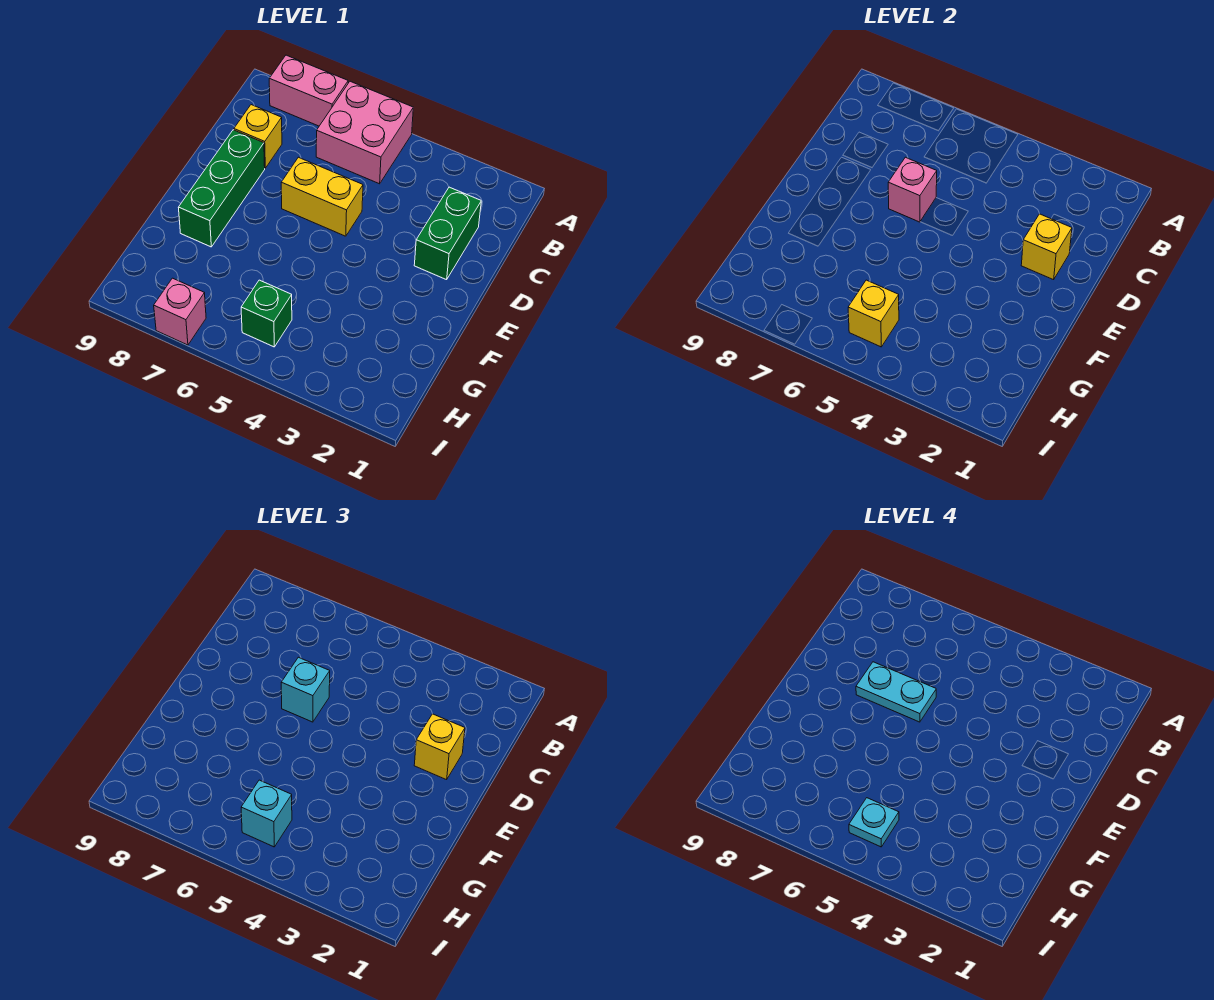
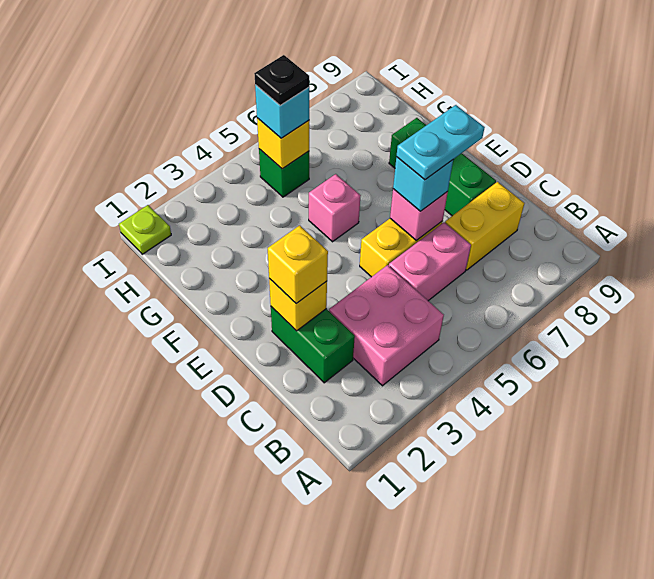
pink 2x2 brick [316,81,413,184] -> pink 2x2 brick moved to [329,265,444,386]
pink 1x2 brick [269,55,348,126] -> pink 1x2 brick moved to [389,222,471,301]
yellow 1x1 brick [234,105,282,168] -> yellow 1x2 brick [445,182,524,270]
cyan 1x1 plate [849,798,899,847] -> black 1x1 plate [254,55,309,105]
none -> lime 1x1 plate [119,205,171,254]
pink 1x1 brick [154,278,206,345] -> pink 1x1 brick moved to [309,174,361,242]

